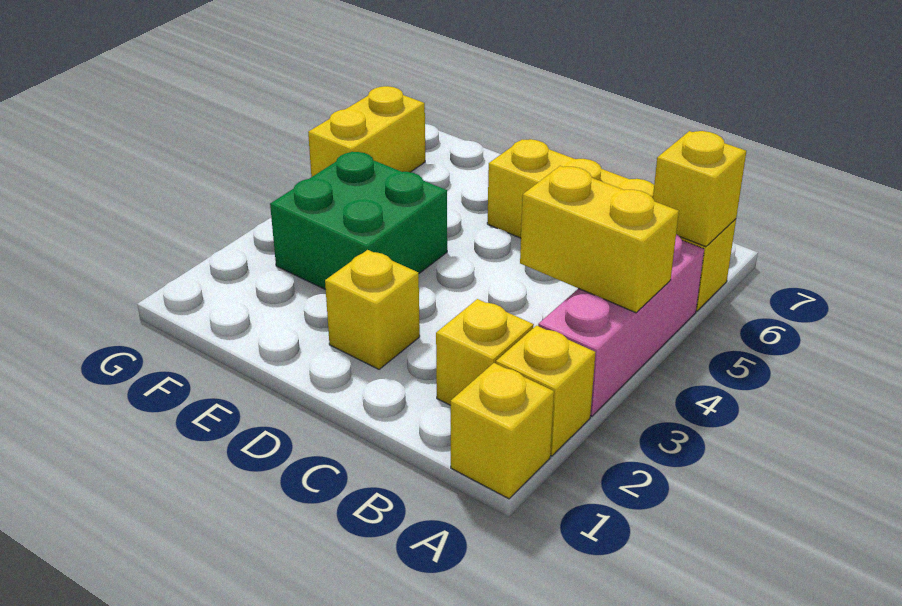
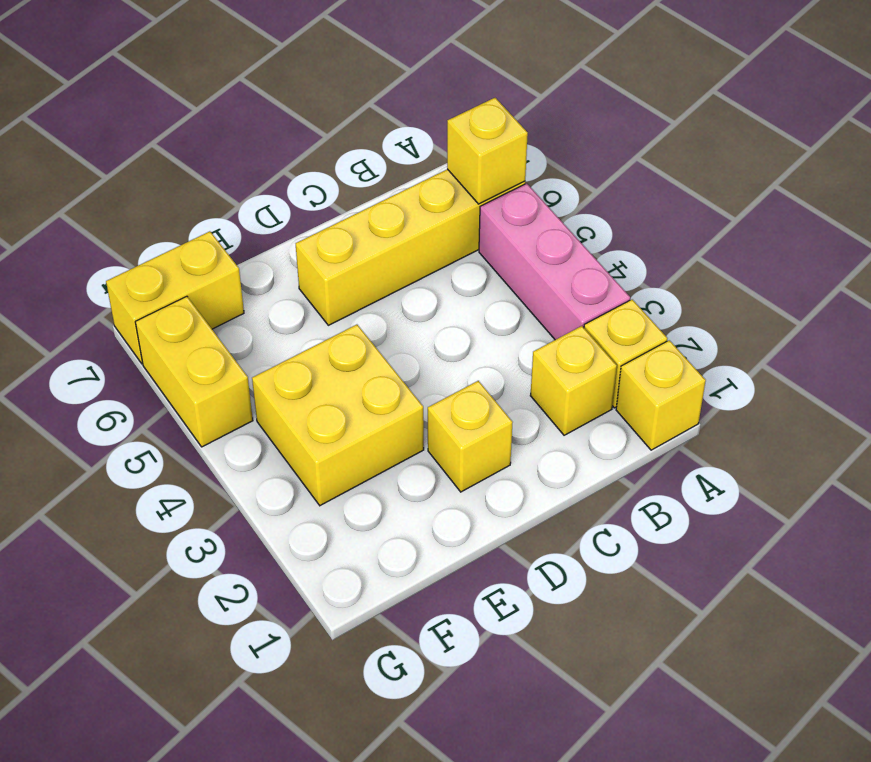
yellow 1x2 brick [520,166,679,313] -> yellow 1x2 brick moved to [106,231,244,364]
green 2x2 brick [270,152,447,290] -> yellow 2x2 brick [252,325,424,506]

